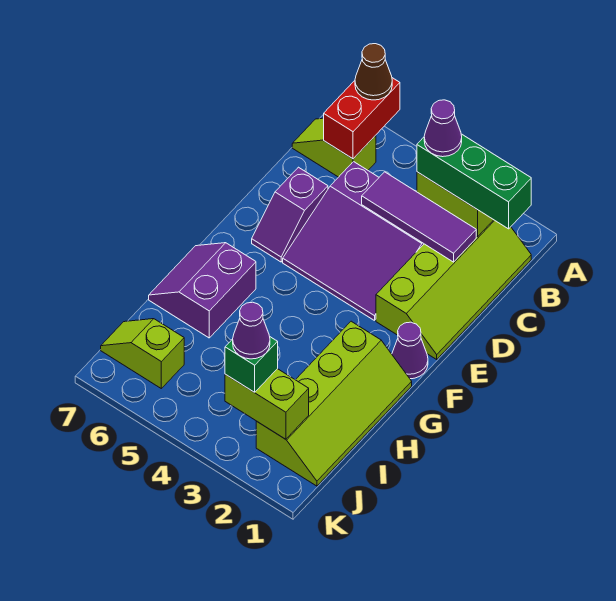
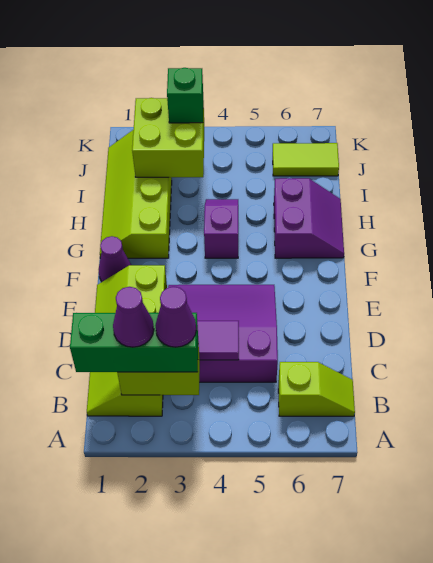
red 1x2 brick [324,78,400,159] -> none
brown 1x1 cone [355,44,392,100] -> none
purple 1x2 slope [252,167,328,262] -> purple 1x2 slope moved to [204,199,238,258]
lime 1x2 brick [225,369,309,439] -> lime 2x2 brick [132,98,204,177]
purple 1x1 cone [233,302,270,359] -> purple 1x1 cone moved to [113,287,154,347]
lime 1x2 slope [101,319,184,388] -> lime 1x2 tile [273,143,339,176]

